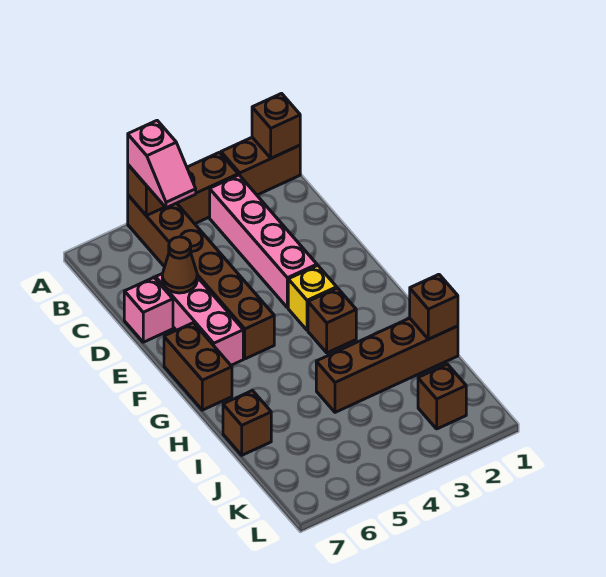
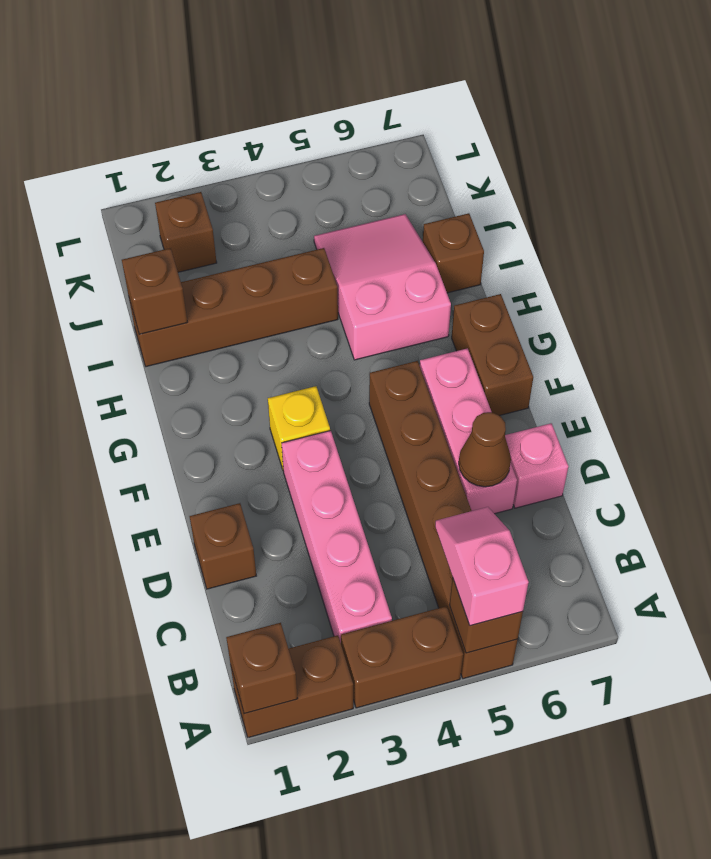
brown 1x1 brick [308,288,356,353] -> brown 1x1 brick moved to [190,503,256,589]
none -> pink 2x3 slope [314,214,451,360]

